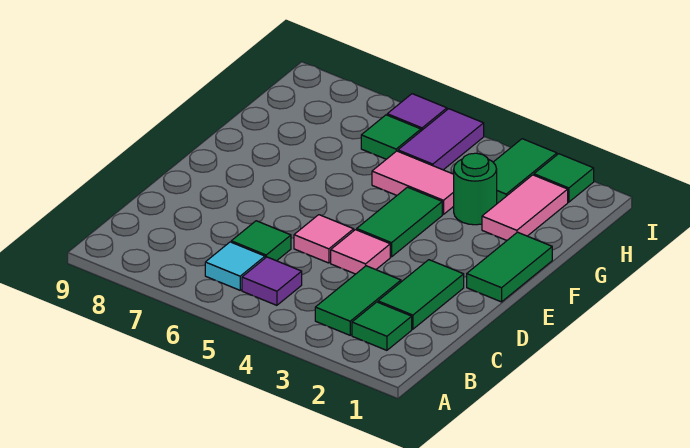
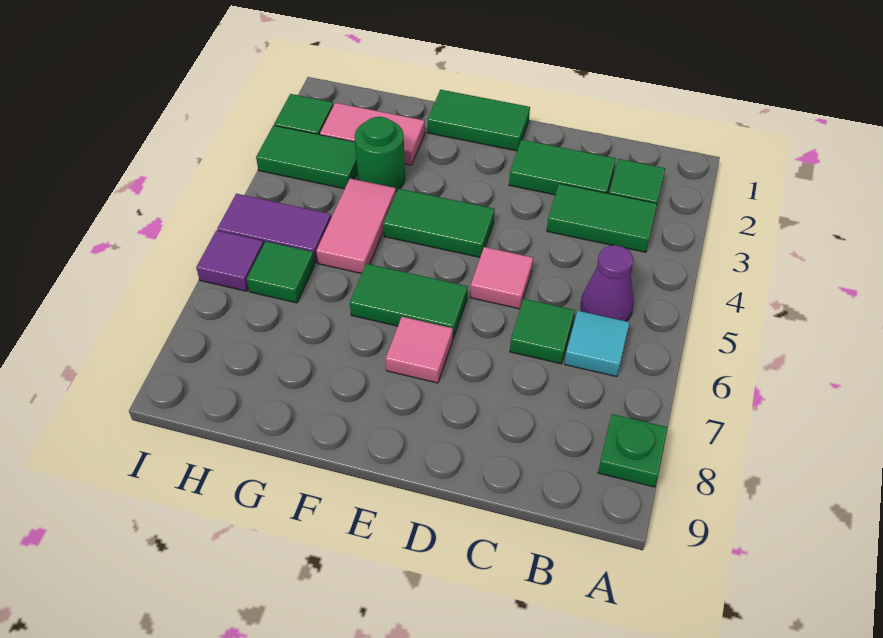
none -> green 1x1 plate [598,414,668,487]
purple 1x1 tile [242,257,302,305] -> purple 1x1 cone [581,245,634,321]
pink 1x1 tile [331,230,390,274] -> pink 1x1 tile moved to [386,317,453,383]
none -> green 1x2 tile [350,264,468,338]

